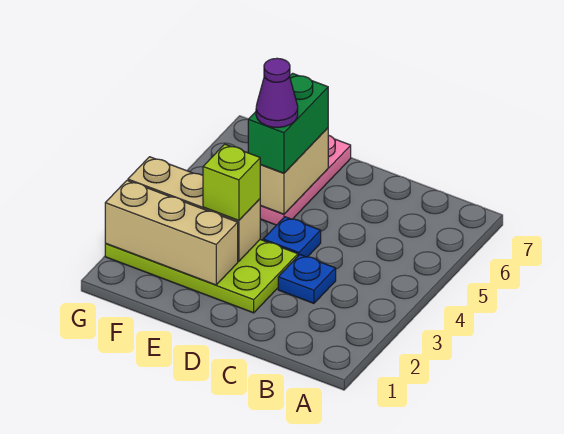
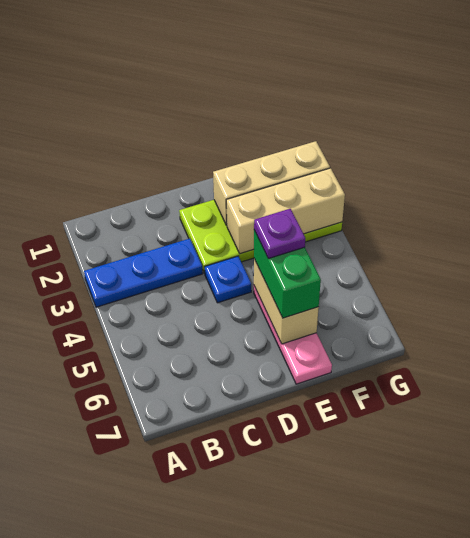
blue 1x1 plate [278,255,336,303] -> blue 1x3 plate [84,239,203,307]
lime 1x1 brick [203,144,260,220] -> none
purple 1x1 cone [256,58,298,128] -> purple 1x1 plate [254,209,305,259]

